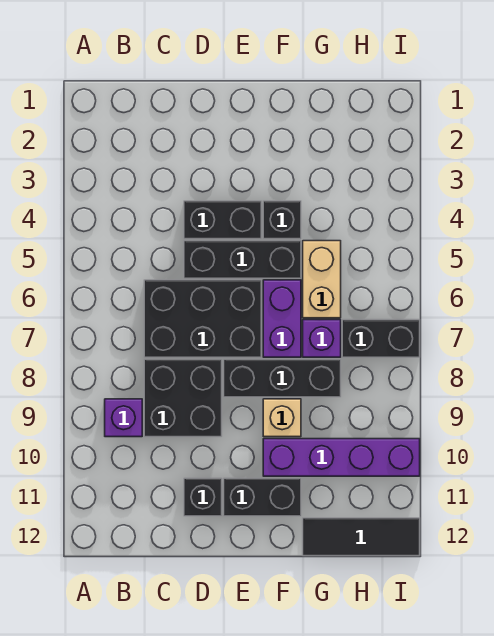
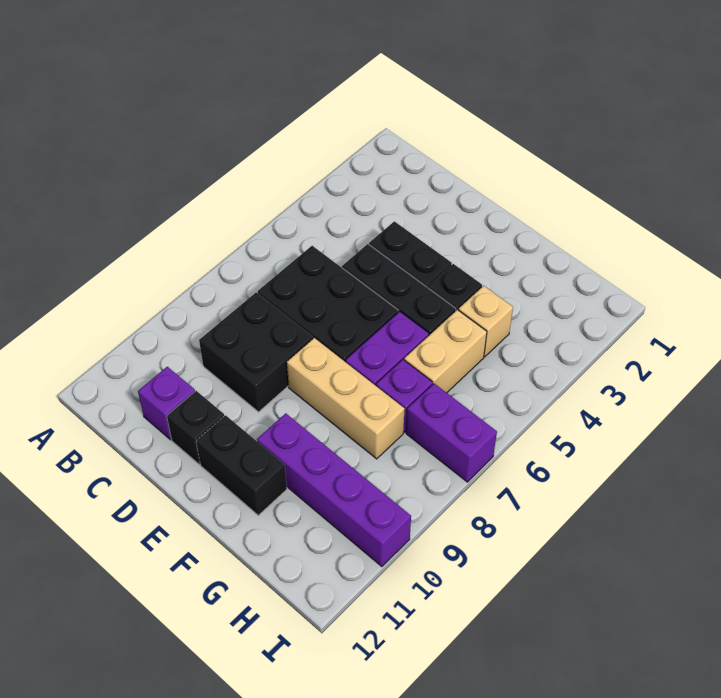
purple 1x1 brick [105,399,142,437] -> purple 1x1 brick moved to [138,367,195,440]
black 1x3 brick [224,359,341,397] -> tan 1x3 brick [287,338,405,459]
tan 1x1 brick [263,399,301,437] -> tan 1x1 brick moved to [459,286,513,357]
black 1x3 tile [303,518,420,556] -> none
black 1x2 brick [342,320,420,357] -> purple 1x2 brick [406,383,497,482]

